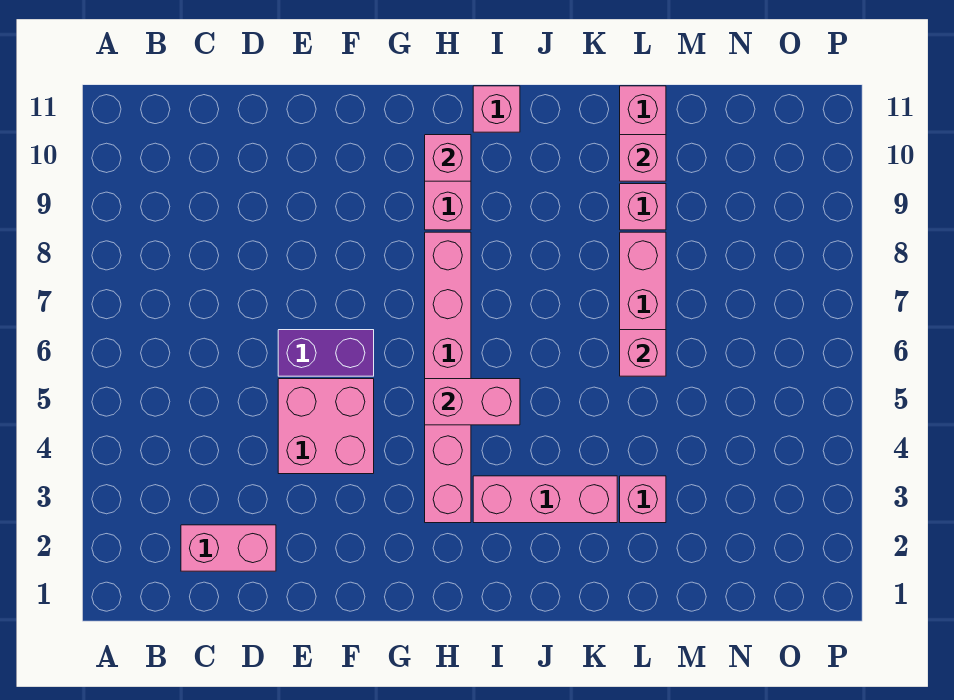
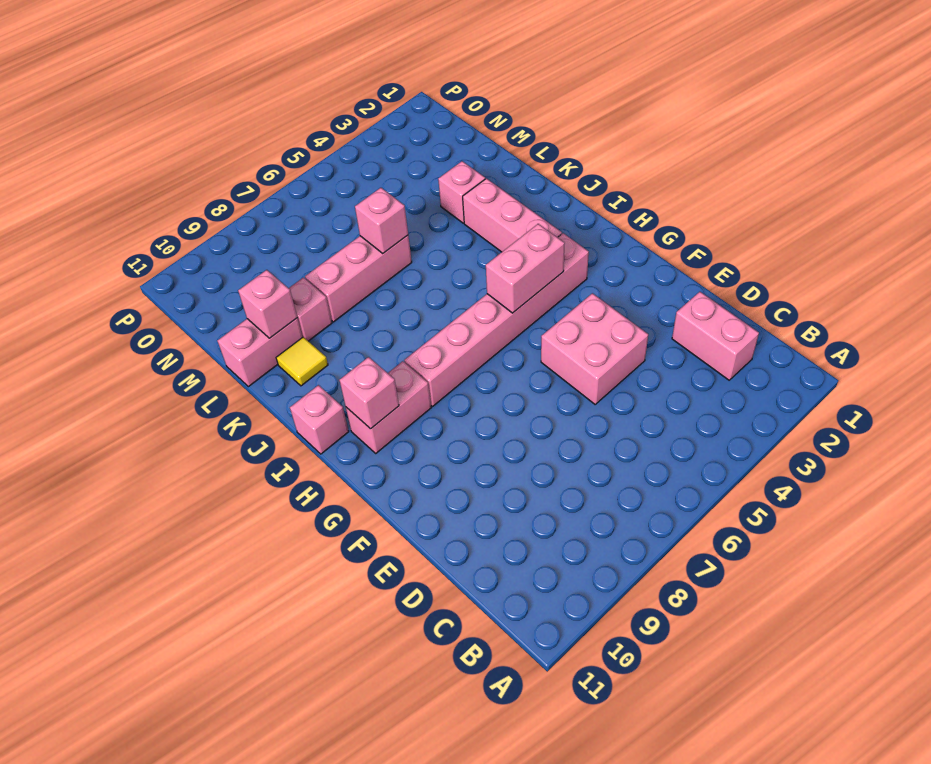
purple 1x2 brick [278,330,374,376] -> none
pink 1x2 brick [425,379,520,425] -> pink 1x2 brick turned to [486,224,565,313]
none -> yellow 1x1 tile [276,337,328,386]

